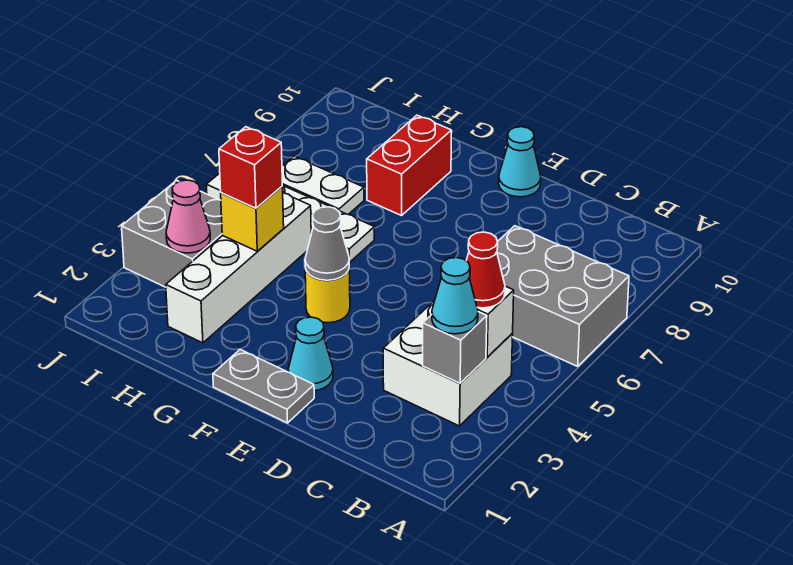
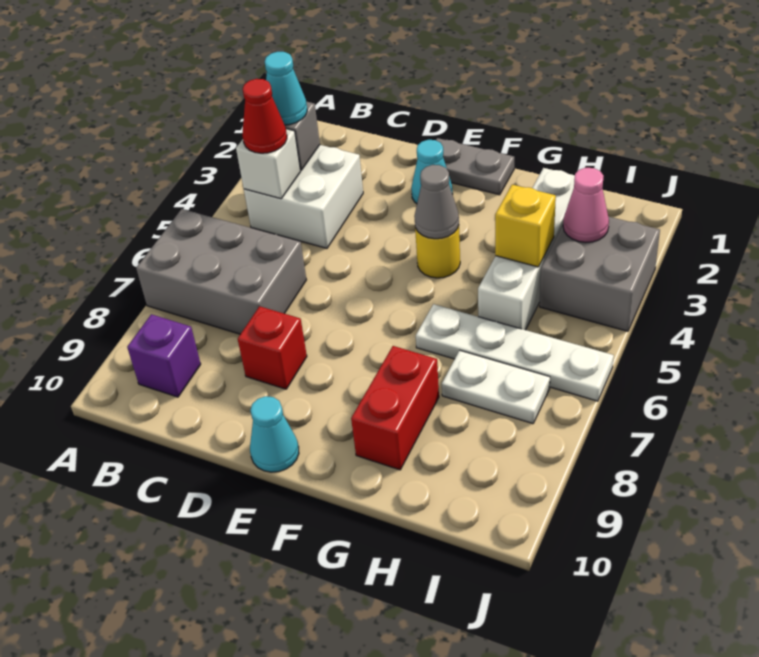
none -> purple 1x1 brick [127,314,201,397]
red 1x1 brick [219,127,282,208] -> red 1x1 brick moved to [238,306,307,389]

